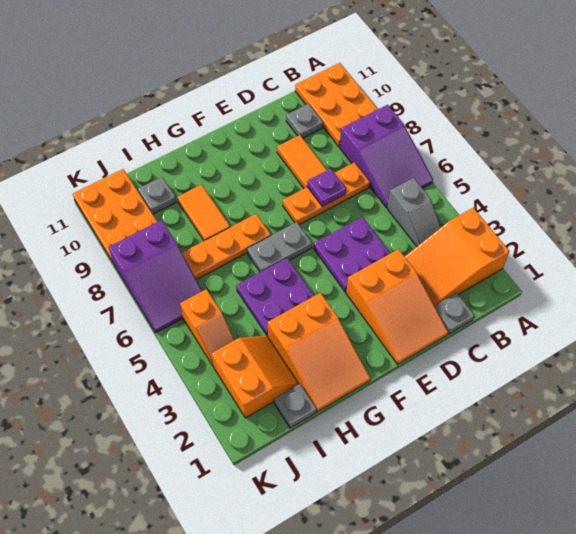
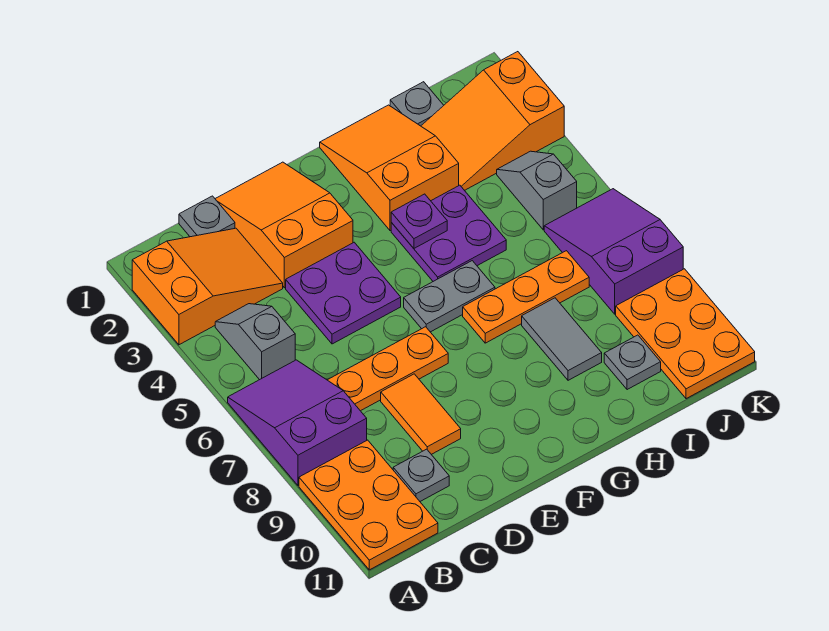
purple 1x1 plate [307,169,346,207] -> purple 1x1 plate moved to [391,194,447,248]
orange 1x2 tile [178,185,230,241] -> grey 1x2 tile [522,298,602,380]
orange 2x2 slope [212,336,299,418] -> orange 2x3 slope [421,52,564,190]
orange 1x2 slope [180,289,234,367] -> grey 1x2 slope [497,151,577,230]

